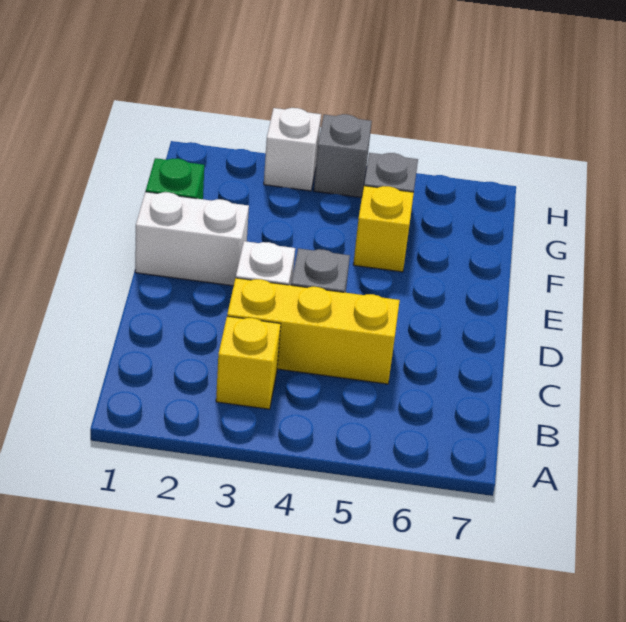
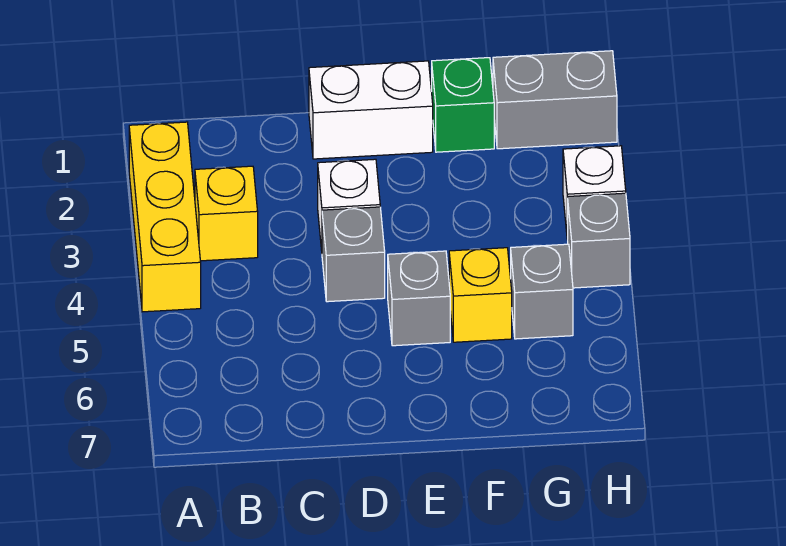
yellow 1x3 brick [227,278,400,384] -> yellow 1x3 brick moved to [129,122,201,312]
white 1x2 brick [135,192,249,286] -> white 1x2 brick turned to [309,61,433,159]
none -> grey 1x1 brick [388,251,450,346]
none -> grey 1x2 brick [493,51,617,149]

